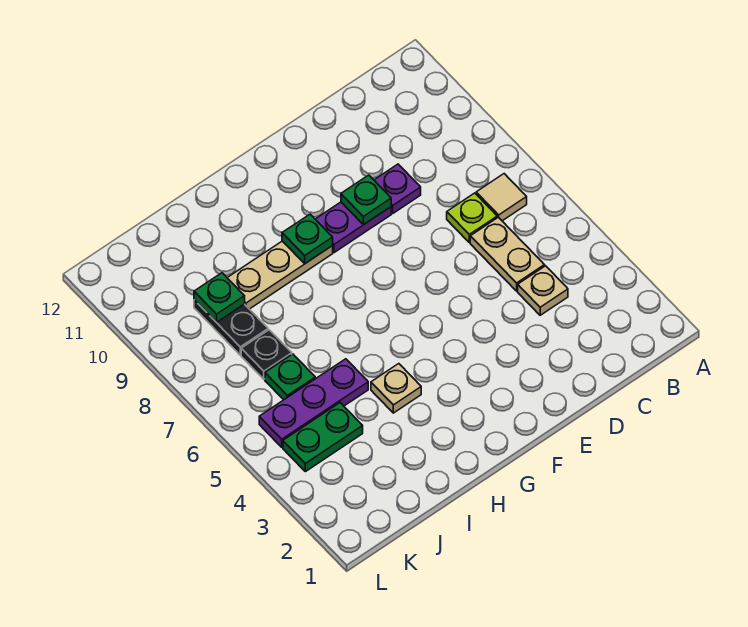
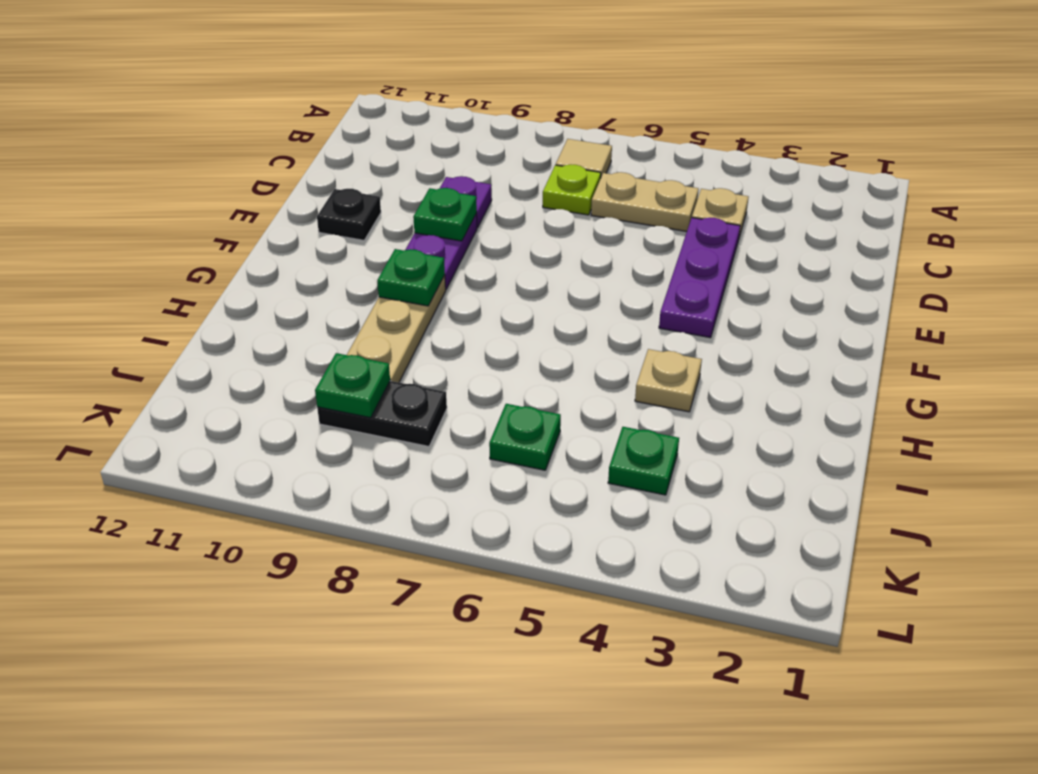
purple 1x3 plate [259,359,368,447] -> purple 1x3 plate moved to [659,218,740,338]
green 1x2 plate [283,403,363,472] -> green 1x1 plate [608,427,679,495]
black 1x1 plate [241,330,292,379] -> black 1x1 plate moved to [317,189,381,240]

